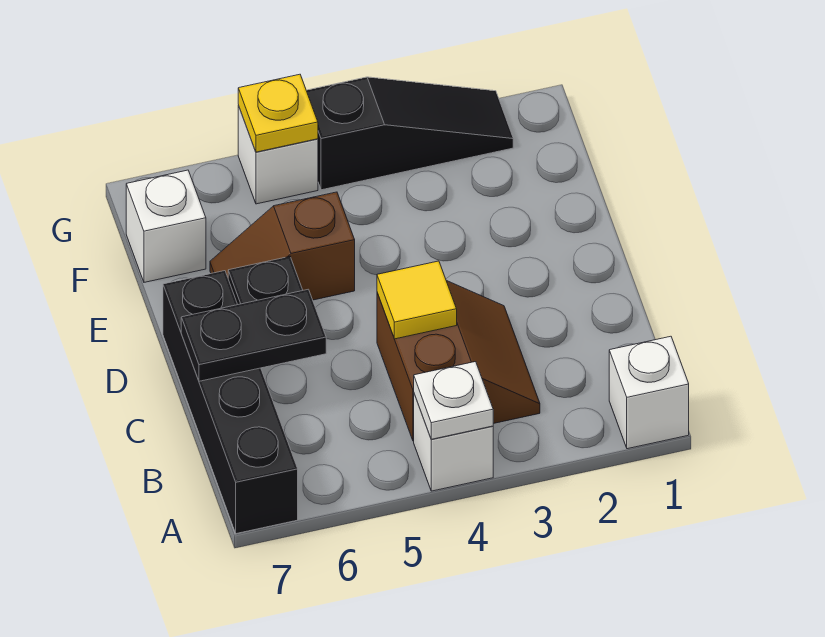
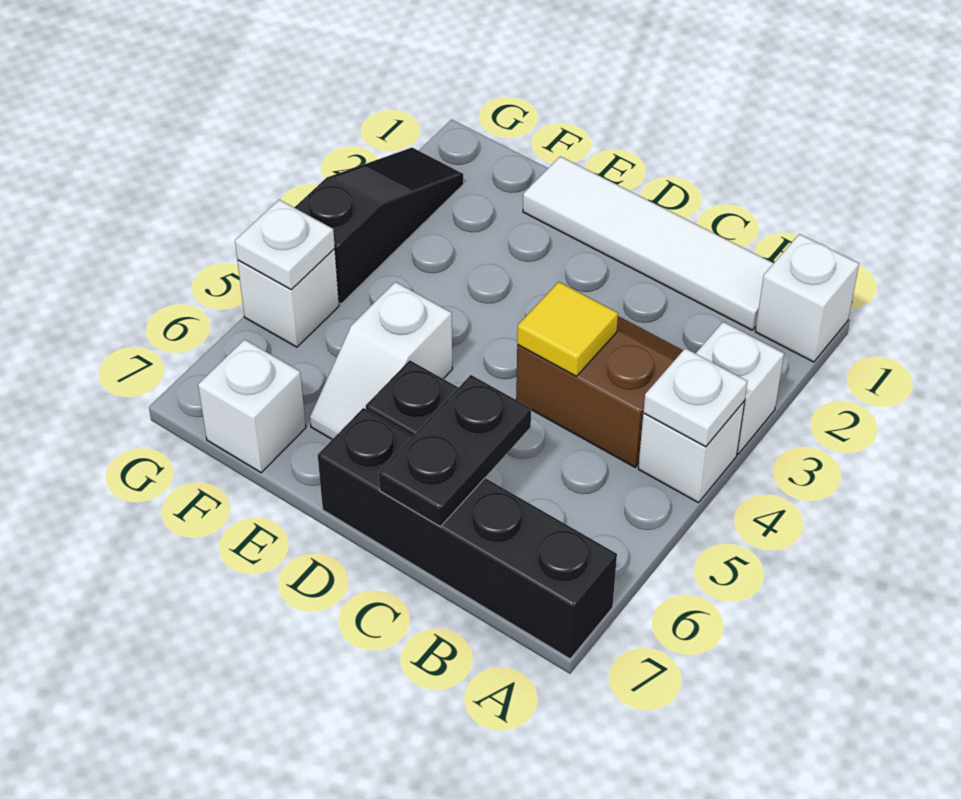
none -> white 1x1 brick [695,322,784,454]
none -> white 1x4 tile [523,156,774,330]
brown 1x2 slope [210,192,355,300] -> white 1x2 slope [310,282,452,439]
yellow 1x1 plate [238,74,318,152] -> white 1x1 plate [235,200,335,289]

